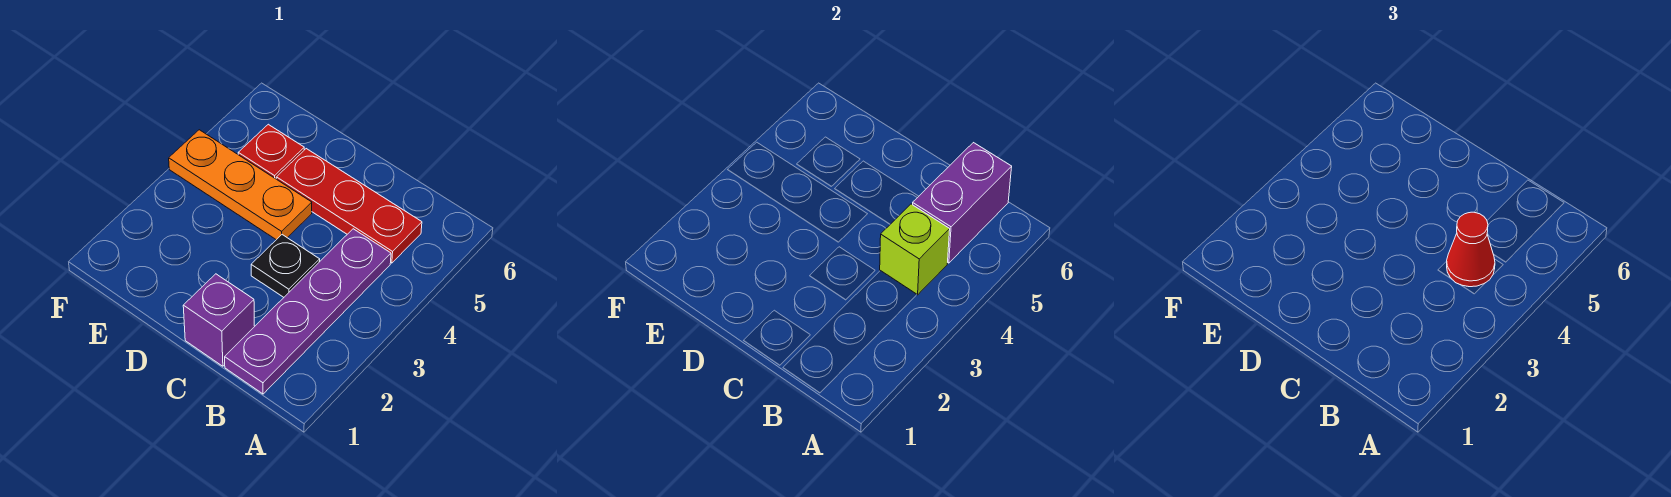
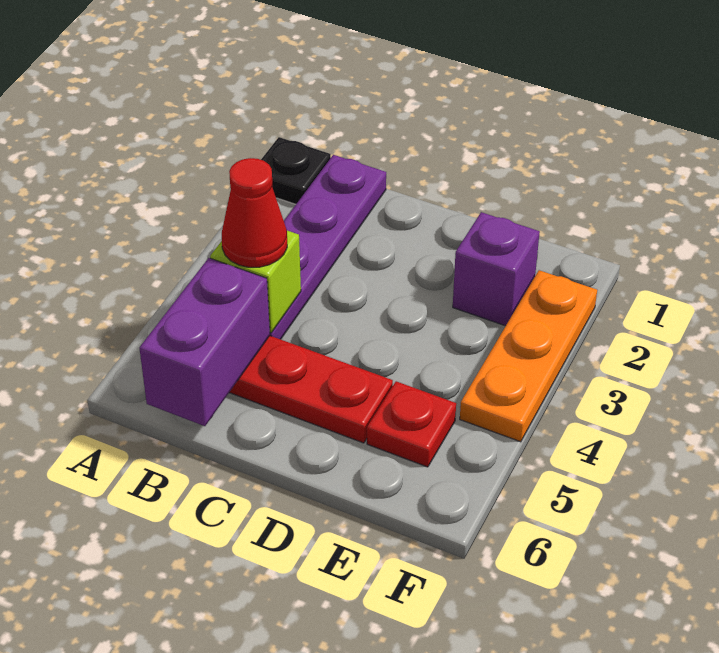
purple 1x1 brick [183,274,255,366] -> purple 1x1 brick moved to [453,212,540,326]
black 1x1 plate [251,235,320,297] -> black 1x1 plate moved to [261,137,331,204]
orange 1x3 plate [169,130,312,240] -> orange 1x3 plate turned to [460,270,597,442]

